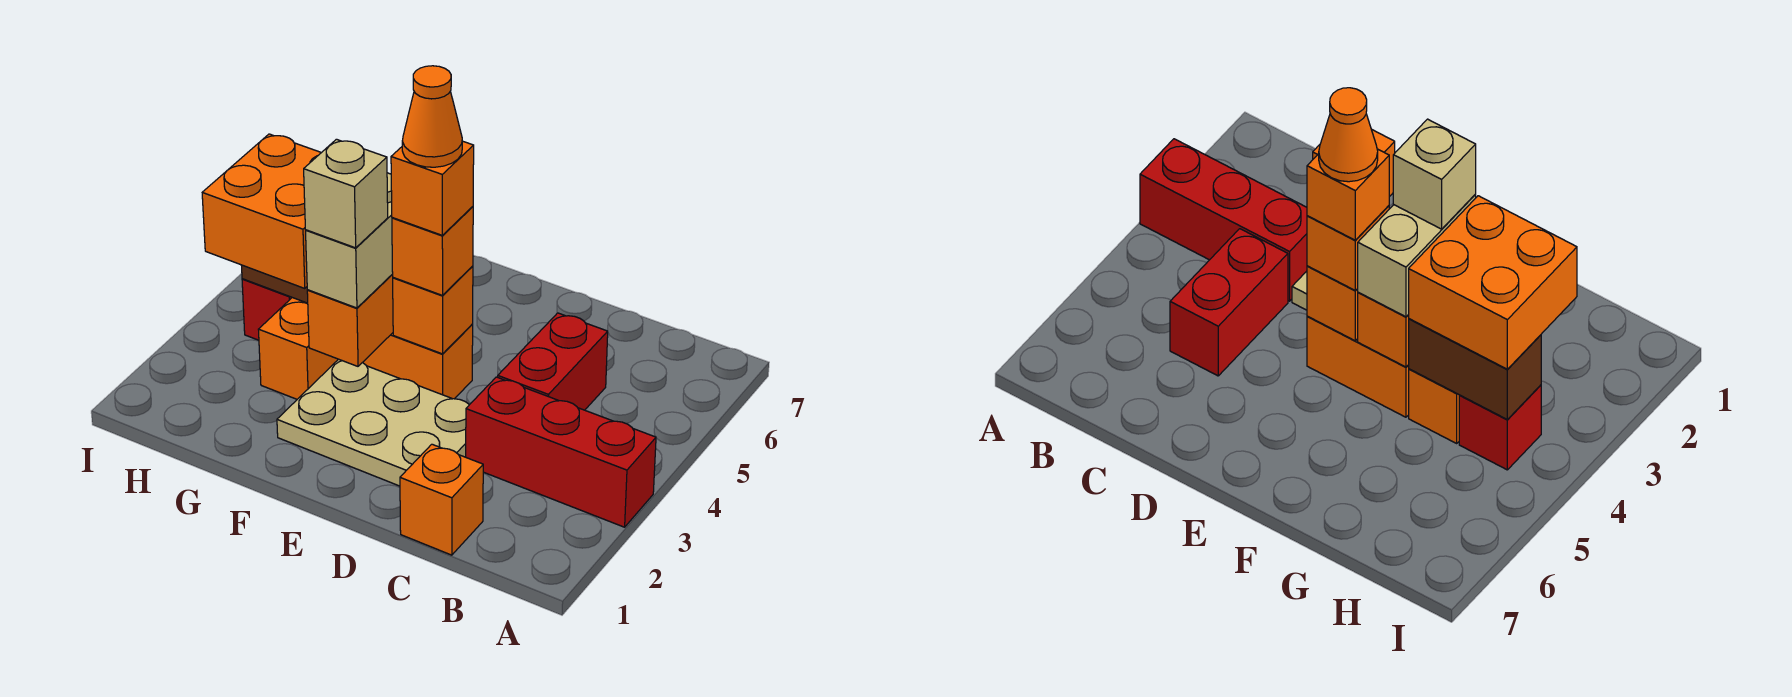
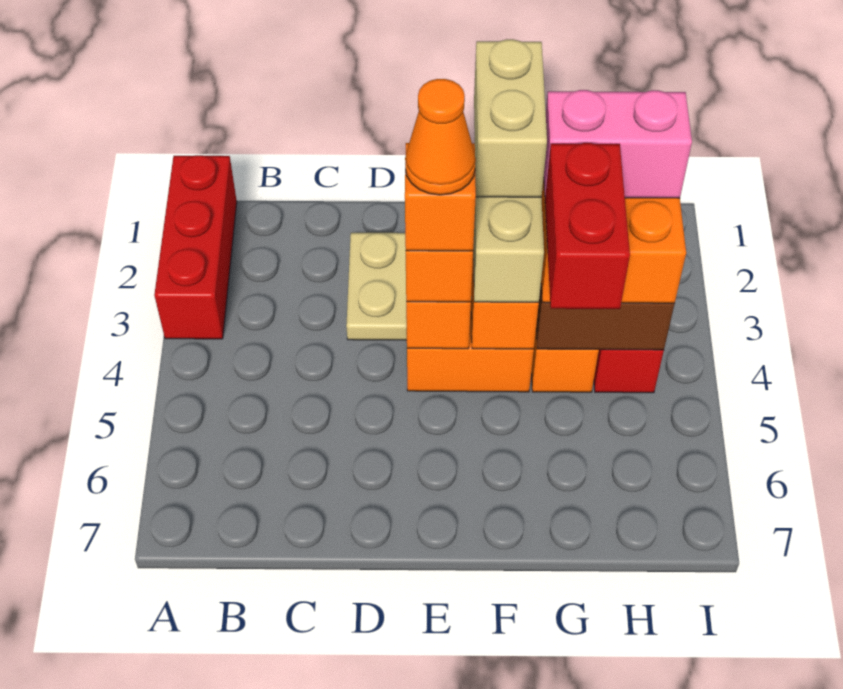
red 1x3 brick [466,377,656,527] -> red 1x3 brick turned to [154,155,237,339]
orange 1x1 brick [400,444,483,555] -> none
red 1x2 brick [498,313,608,410] -> red 1x2 brick moved to [545,143,630,309]
tan 1x1 brick [304,139,388,248] -> tan 1x2 brick [474,39,547,197]
none -> pink 1x2 brick [544,90,692,198]

